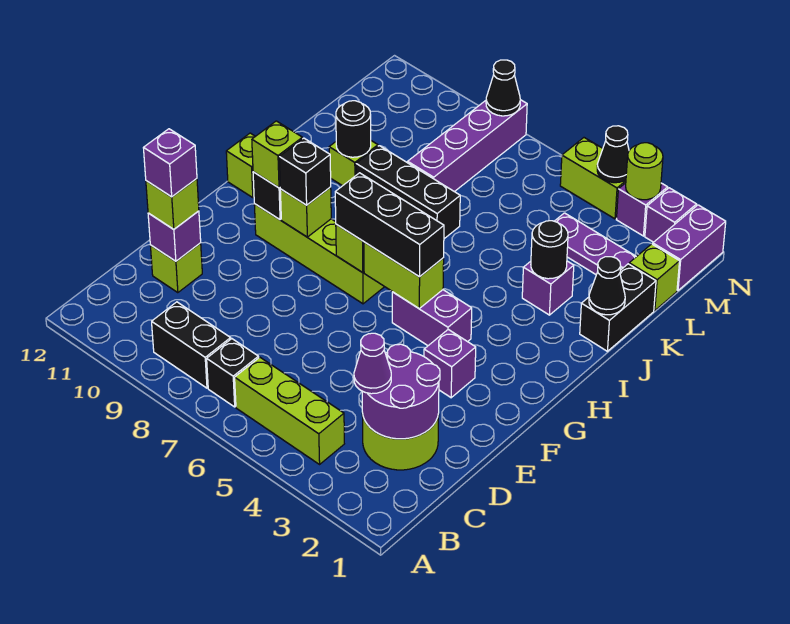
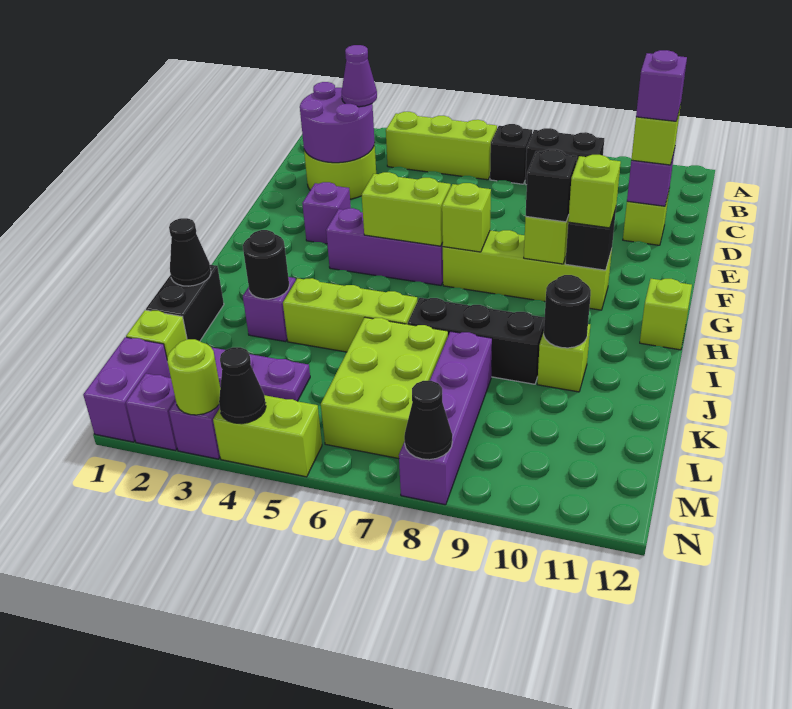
purple 1x2 brick [392,290,472,346] -> purple 1x3 brick [326,208,443,285]
black 1x3 brick [335,173,444,277] -> none
none -> lime 1x3 brick [283,278,417,352]
none -> lime 2x3 brick [321,317,448,459]

